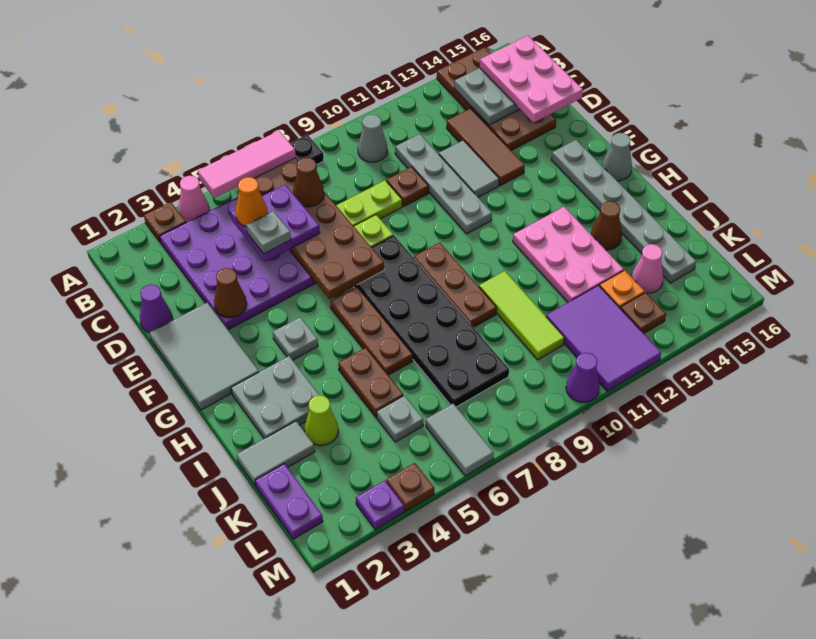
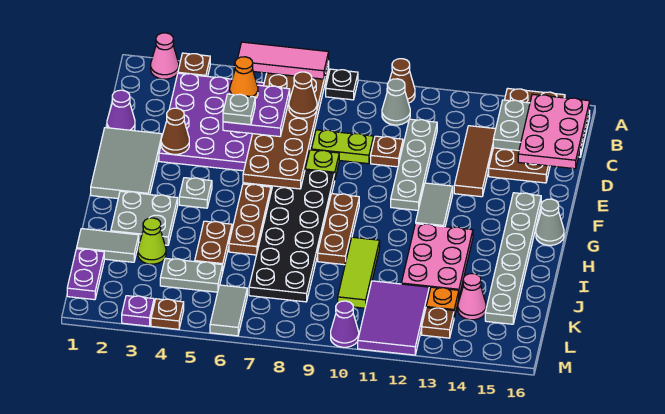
pink 1x1 cone [179,176,210,223] -> pink 1x1 cone moved to [151,33,179,79]
grey 1x2 tile [439,140,499,197] -> grey 1x2 tile moved to [416,183,453,227]
brown 1x1 cone [591,201,622,250] -> brown 1x1 cone moved to [387,59,415,103]
grey 1x1 plate [377,396,423,442] -> grey 1x2 plate [160,258,223,292]

